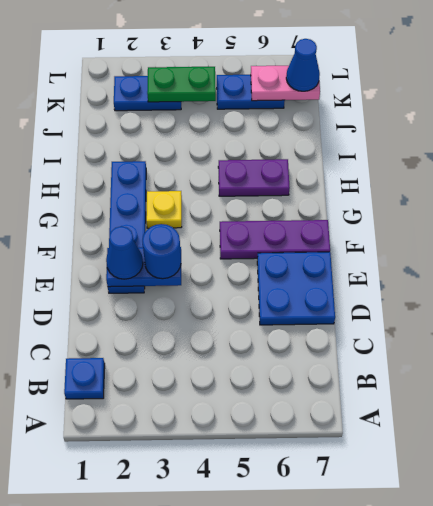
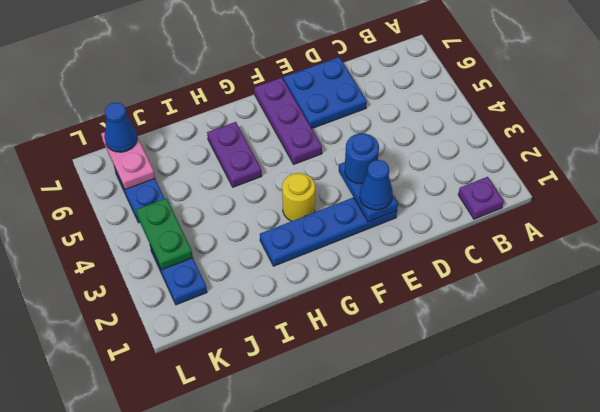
blue 1x1 plate [64,358,105,399] -> purple 1x1 plate [458,177,504,219]
yellow 1x1 plate [146,191,182,228] -> yellow 1x1 round brick [282,173,315,221]

